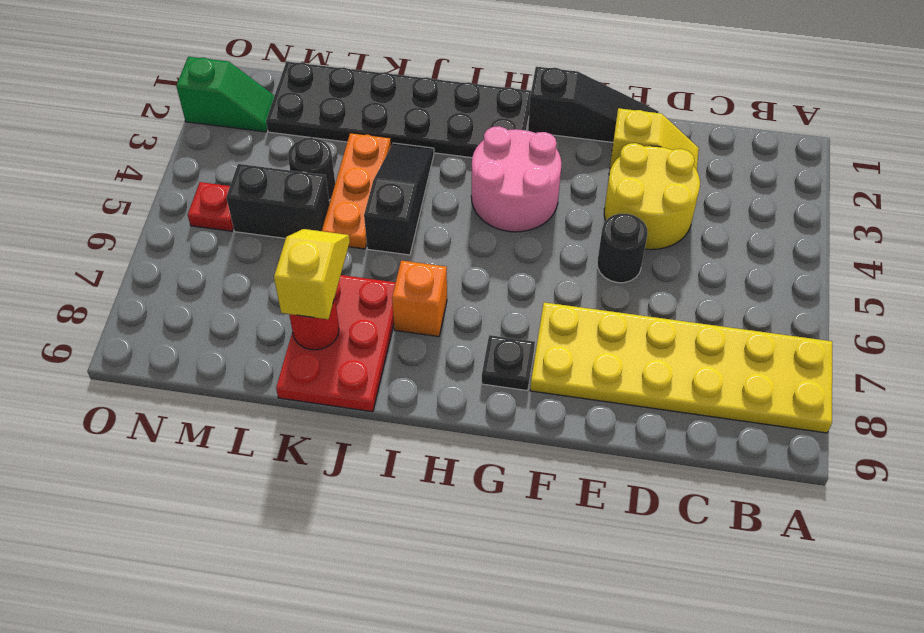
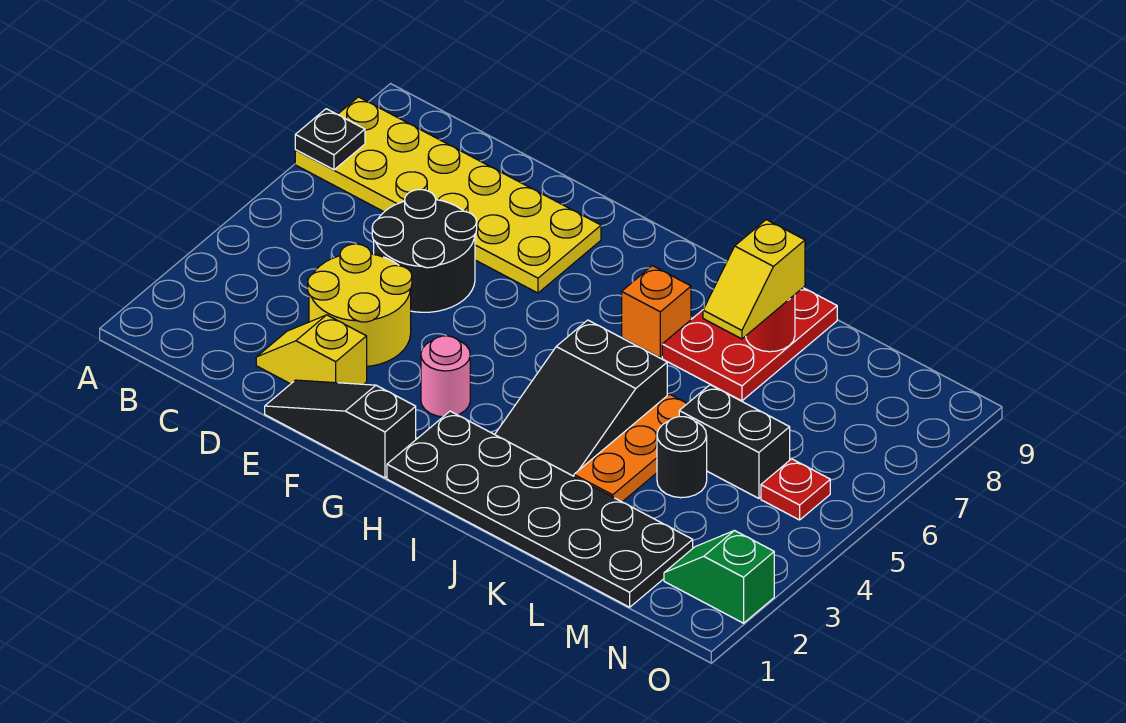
black 1x1 round brick [597,214,648,283] -> black 2x2 round brick [372,190,477,312]
pink 2x2 round brick [471,126,561,232] -> pink 1x1 round brick [421,336,470,417]
black 1x1 plate [482,335,535,391] -> black 1x1 plate moved to [295,109,365,170]
black 1x3 slope [364,143,434,255] -> black 2x3 slope [495,320,667,476]

